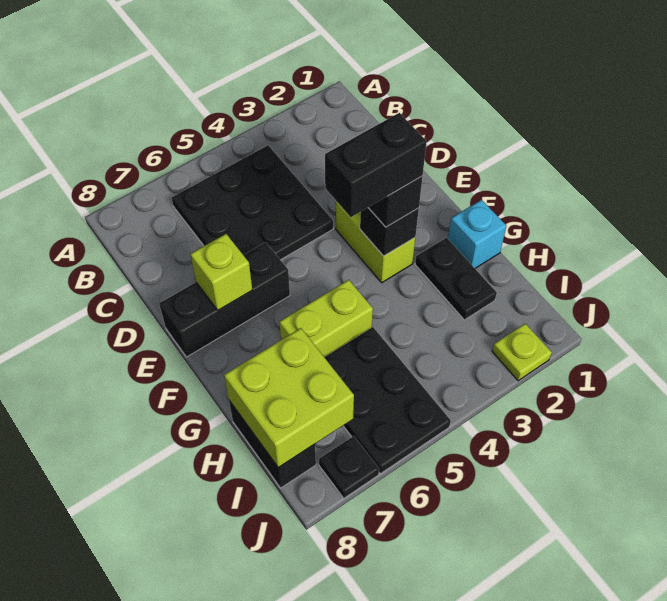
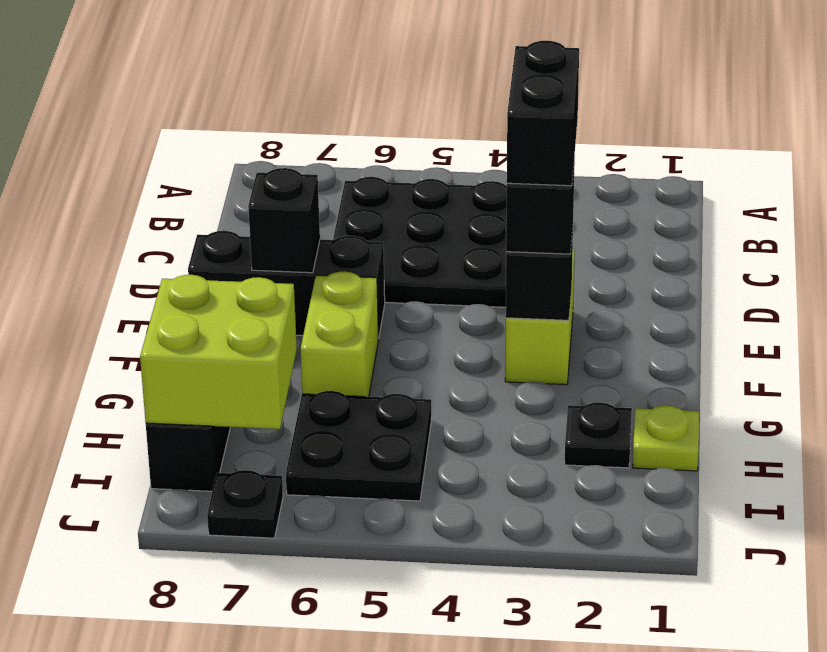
lime 1x1 brick [190,234,252,310] -> black 1x1 brick [248,168,320,273]
black 1x2 brick [325,113,427,217] -> black 1x2 brick turned to [507,41,579,186]
cyan 1x1 brick [448,200,506,268] -> none
black 1x2 plate [415,238,497,320] -> black 1x1 plate [565,402,632,468]
lime 1x2 brick [279,280,373,357] -> lime 1x2 brick turned to [300,271,379,397]
black 2x3 plate [324,327,451,474] -> black 2x2 plate [286,391,431,501]
lime 1x1 plate [492,324,552,381] -> lime 1x1 plate moved to [633,405,699,471]

